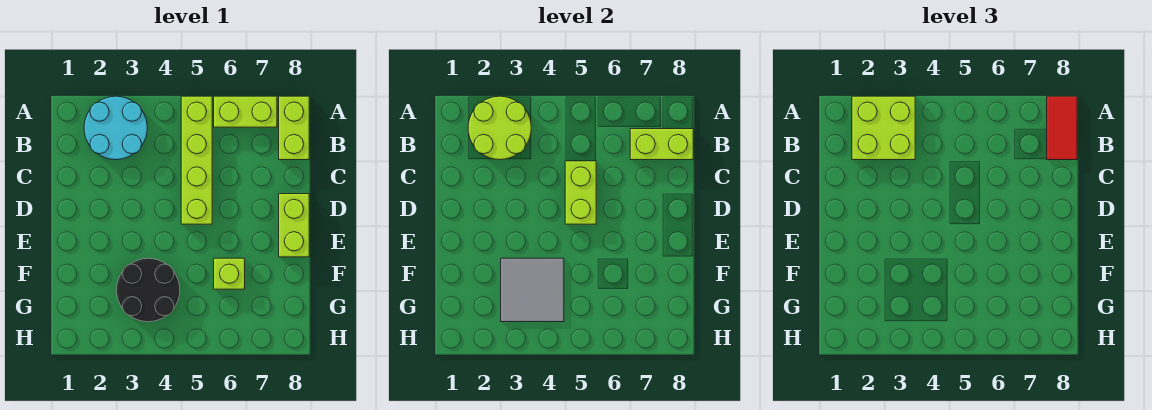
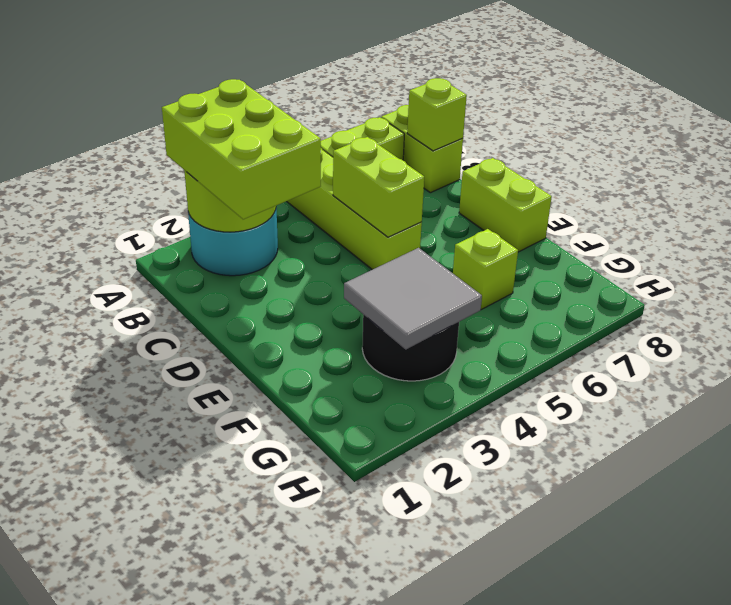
lime 2x2 brick [852,96,915,160] -> lime 2x3 brick [162,79,321,219]
red 1x2 tile [1047,96,1077,160] -> none
lime 1x2 brick [630,129,693,160] -> lime 1x1 brick [407,78,467,151]

